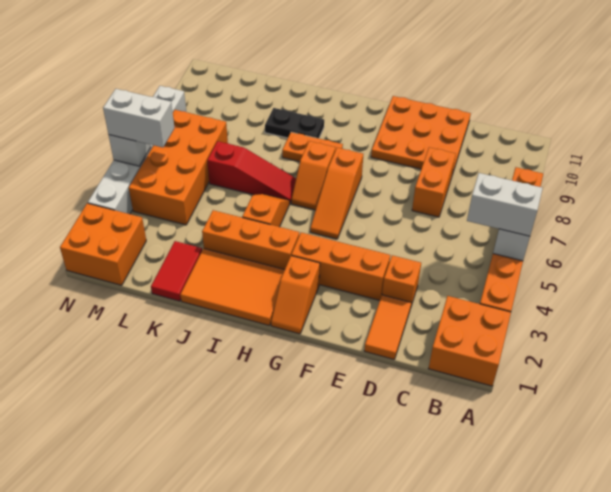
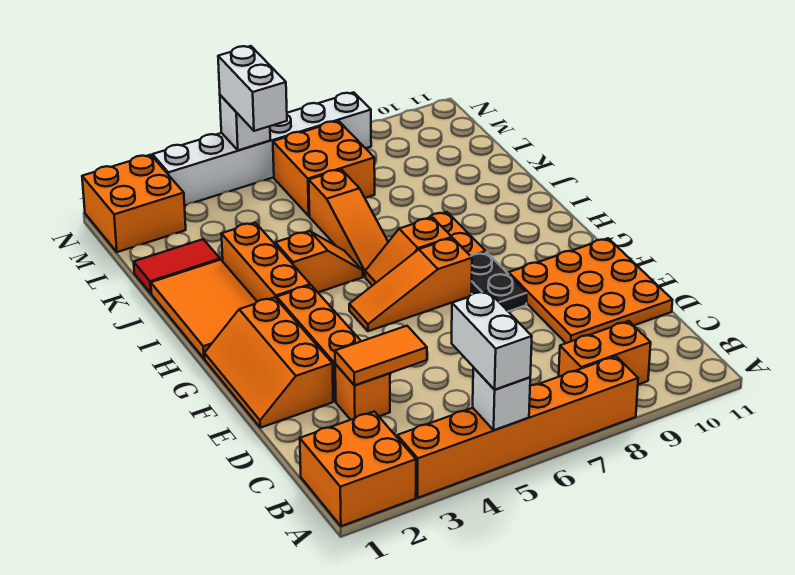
orange 1x2 tile [364,295,411,359] -> orange 1x2 tile moved to [335,326,427,385]
orange 1x2 brick [412,147,456,217] -> orange 1x2 brick moved to [559,321,651,385]
orange 1x2 slope [271,256,320,334] -> orange 2x3 slope [205,297,333,428]
red 1x3 slope [207,141,296,203] -> orange 1x3 slope [309,169,388,277]
black 1x2 plate [265,108,324,138] -> black 1x2 plate moved to [471,252,527,311]
orange 2x4 brick [129,110,228,225] -> orange 2x2 brick [273,121,375,216]

